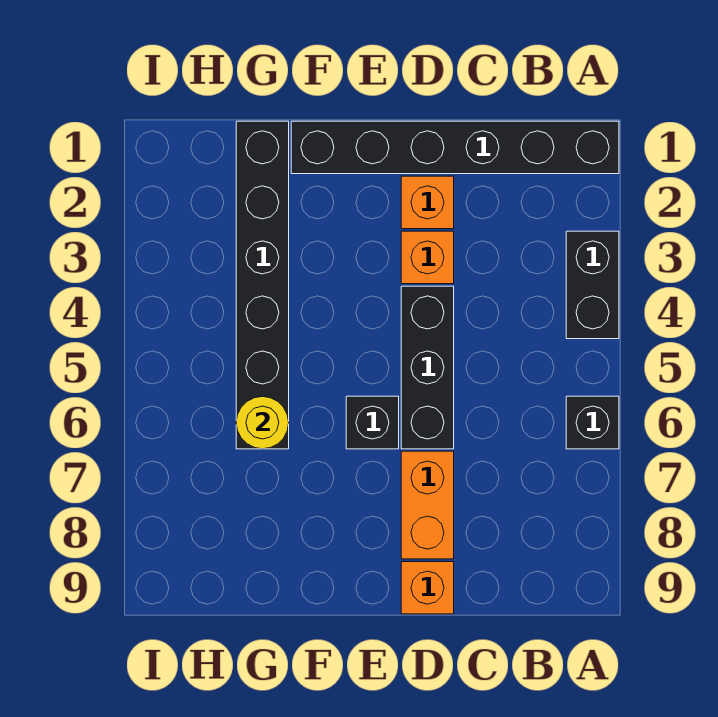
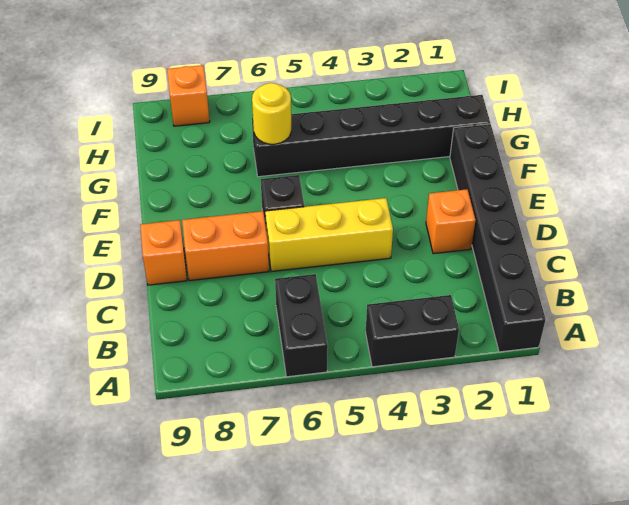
black 1x1 brick [566,396,619,449] -> black 1x2 brick [275,274,328,377]
orange 1x1 brick [401,231,454,284] -> orange 1x1 brick moved to [167,65,210,126]
black 1x3 brick [401,286,454,449] -> yellow 1x3 brick [265,198,393,272]

